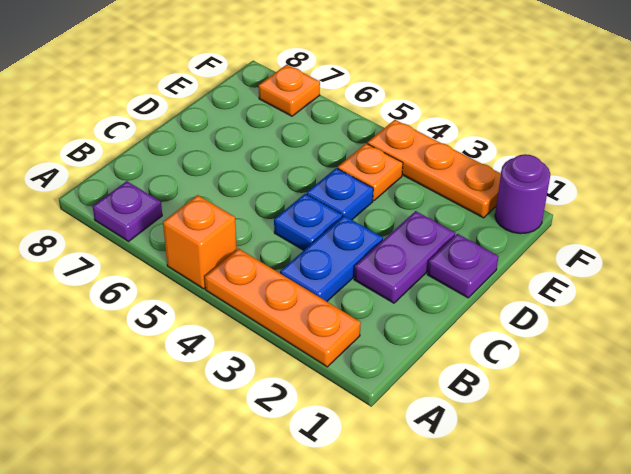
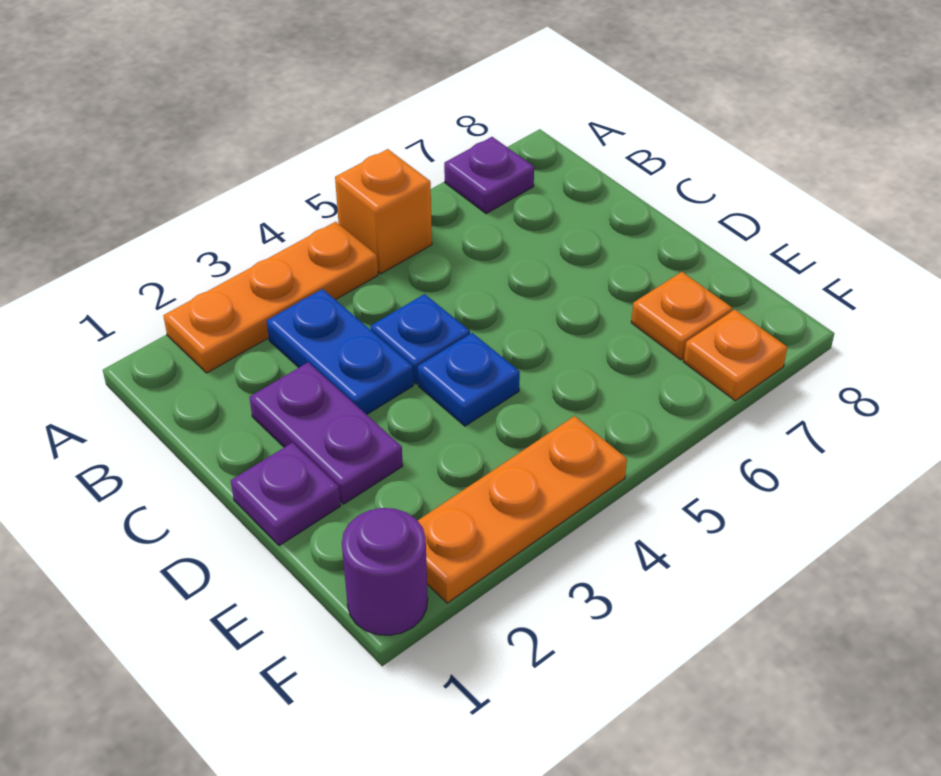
orange 1x1 plate [338,143,403,201] -> orange 1x1 plate moved to [631,272,732,360]

